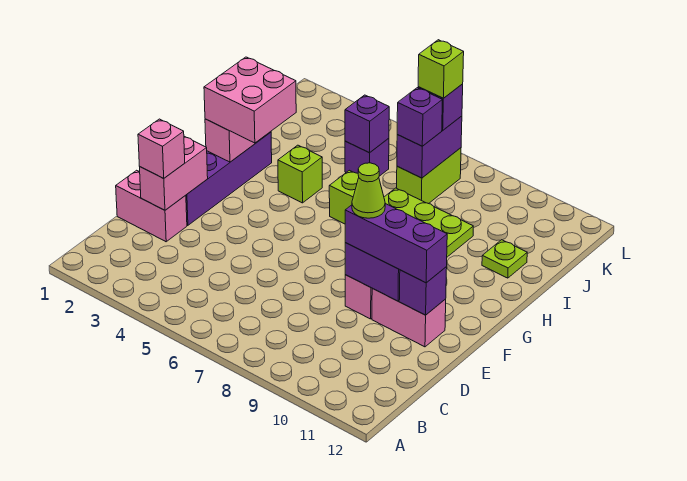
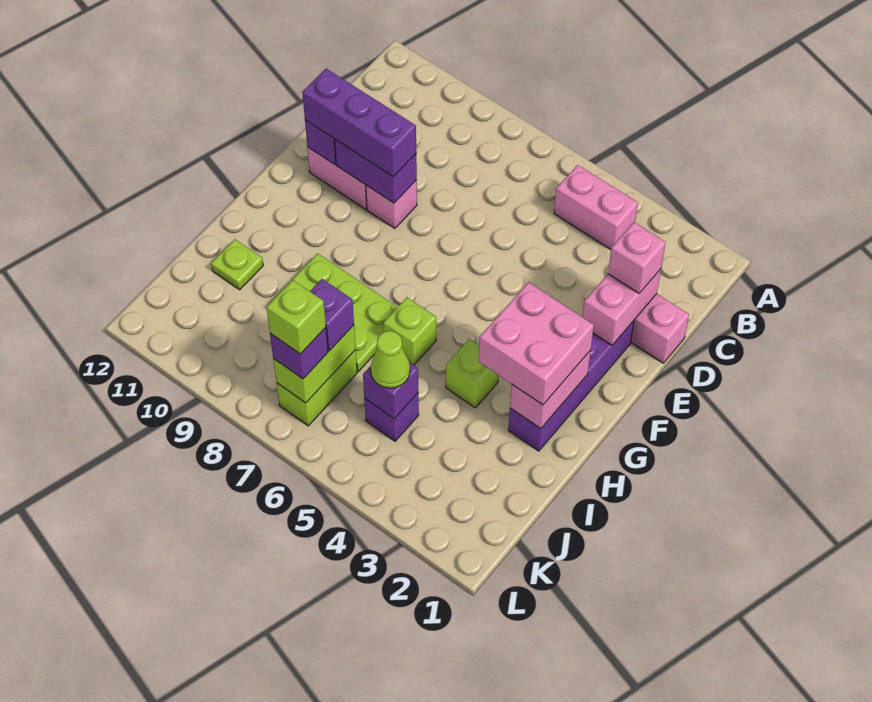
none -> pink 1x2 brick [554,165,638,249]
lime 1x1 cone [352,163,385,218] -> lime 1x1 cone moved to [371,331,410,388]
purple 1x2 brick [397,116,462,178] -> lime 1x2 brick [273,325,356,403]

